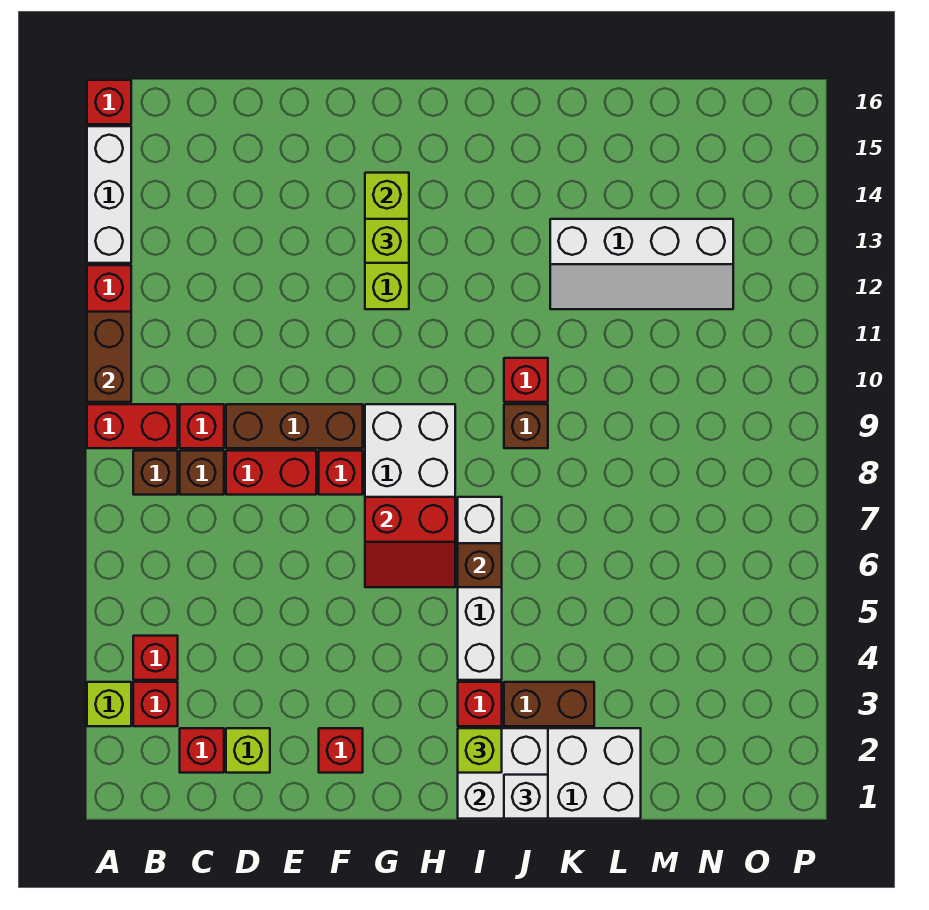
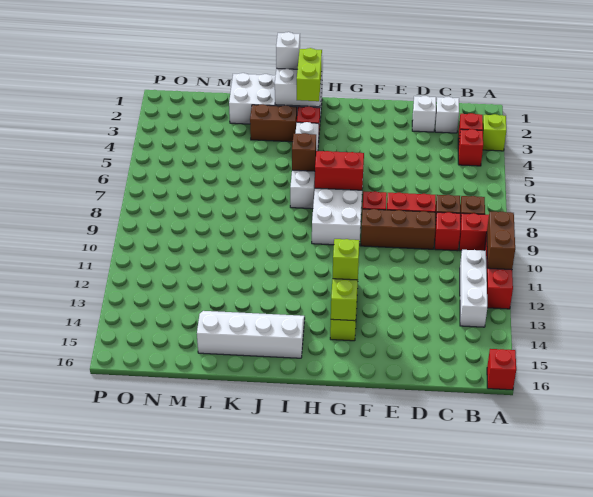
white 1x3 brick [87,126,131,263] -> white 1x3 brick moved to [460,250,487,327]
red 1x1 brick [180,728,224,773] -> white 1x1 brick [435,97,459,133]
lime 1x1 brick [226,728,270,773] -> white 1x1 brick [412,96,436,132]
red 1x1 brick [319,728,363,773] -> none
lime 1x1 brick [458,728,502,773] -> lime 1x2 brick [297,48,322,101]
brown 1x1 brick [504,404,548,448] -> none
red 1x1 brick [504,358,548,402] -> none
white 2x4 slope [550,219,733,309] -> white 2x4 slope moved to [197,311,305,358]

